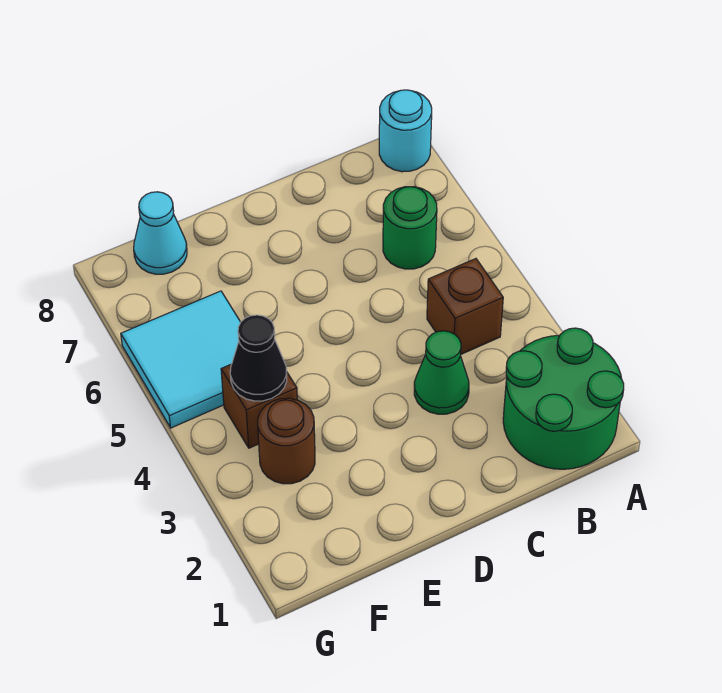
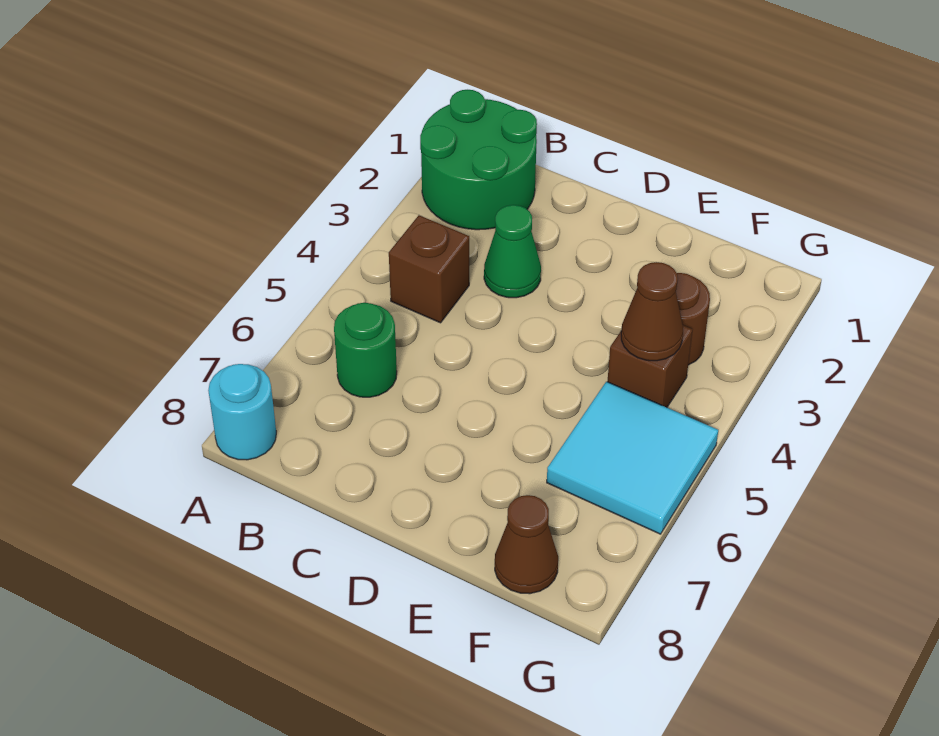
black 1x1 cone [230,315,287,401] -> brown 1x1 cone [621,262,683,361]
cyan 1x1 cone [134,192,187,274] -> brown 1x1 cone [495,495,558,594]

